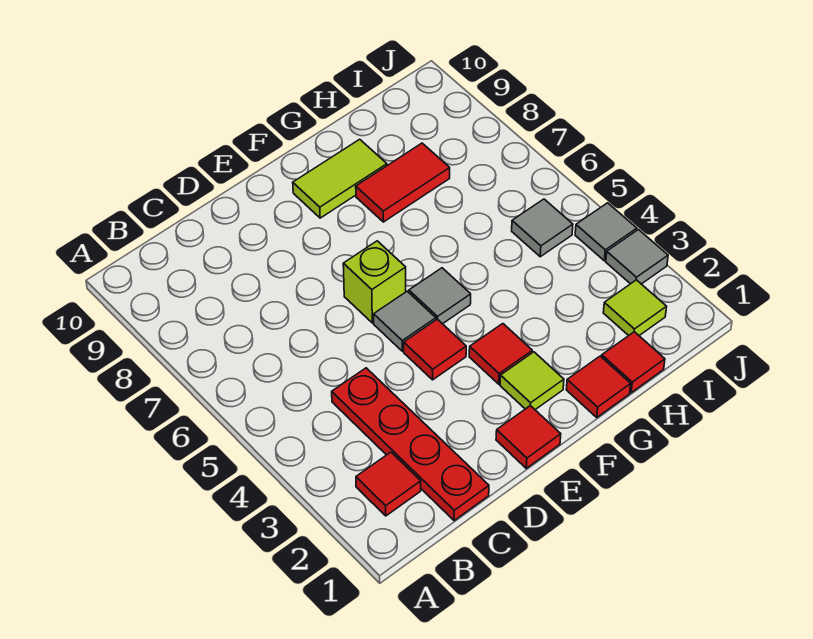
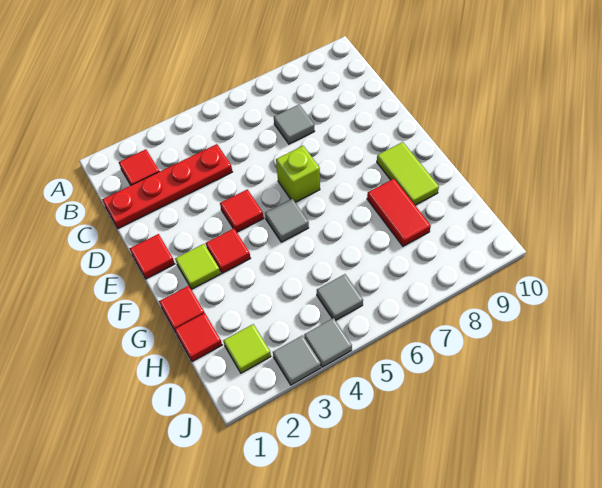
grey 1x1 tile [374,291,436,351] -> grey 1x1 tile moved to [274,105,315,144]

